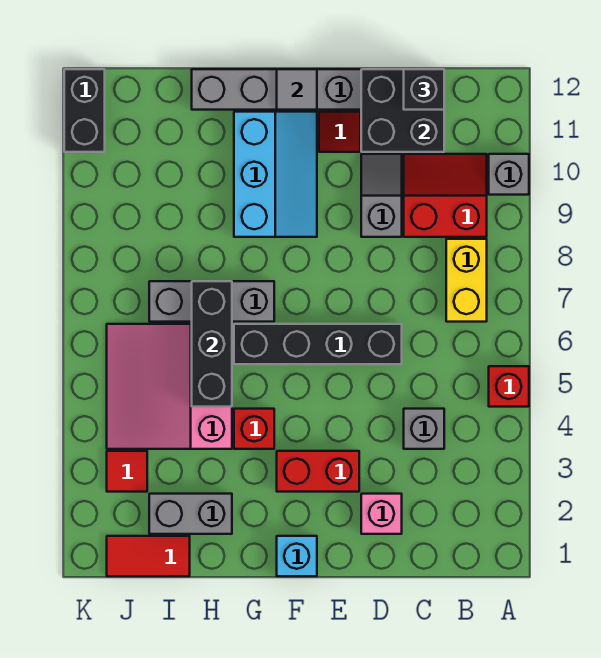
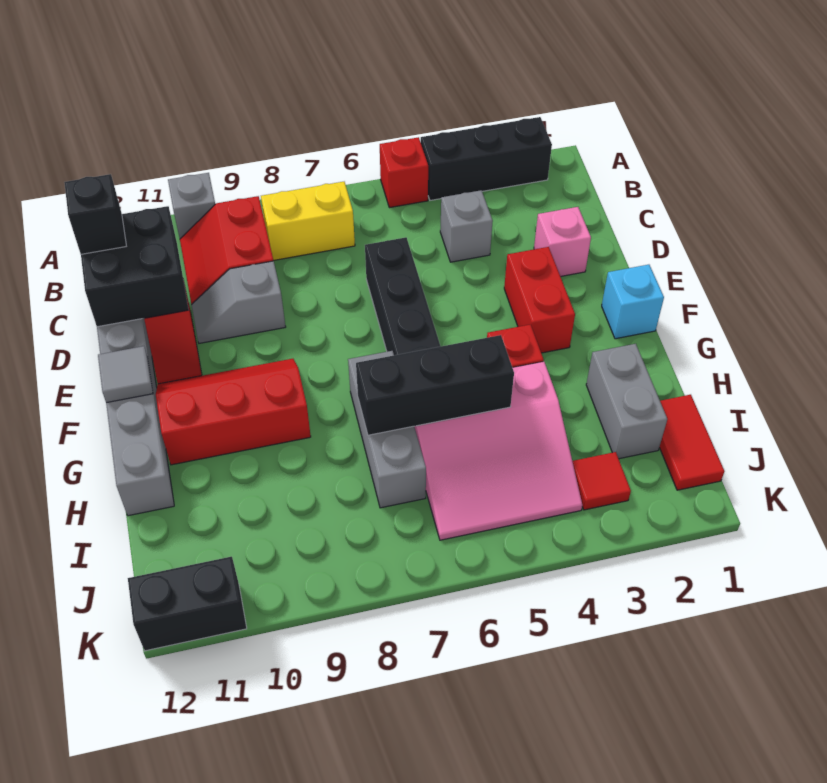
none -> black 1x3 brick [421,117,552,200]
cyan 2x3 slope [234,112,317,237] -> red 2x3 slope [156,359,311,465]

